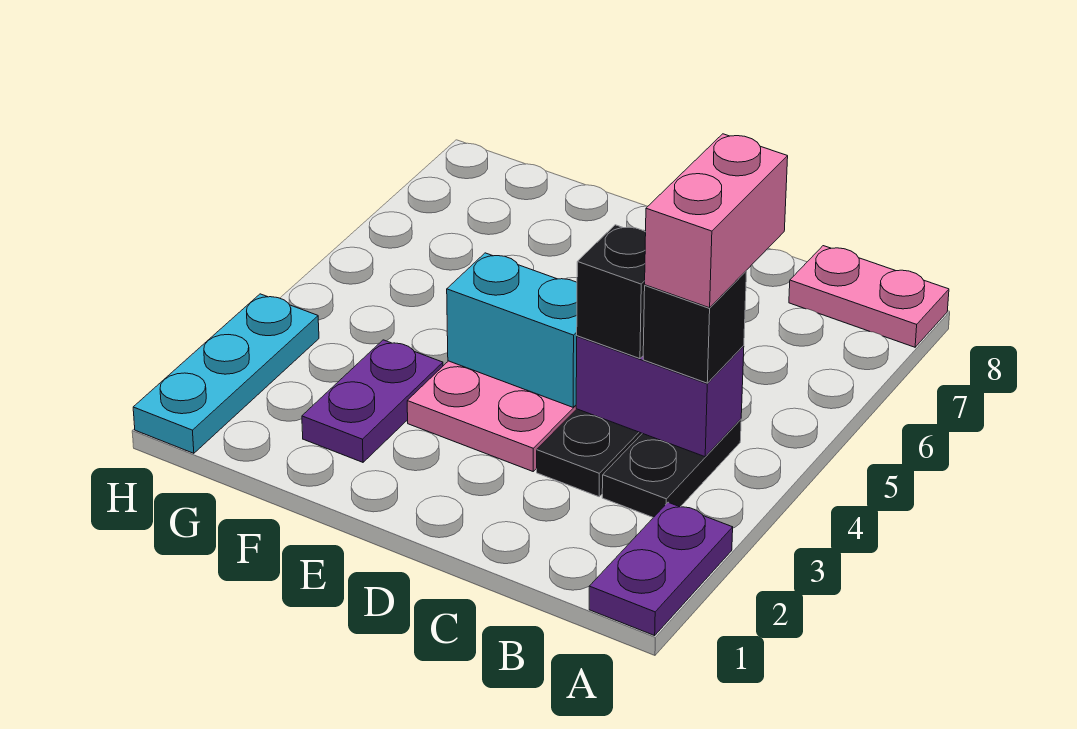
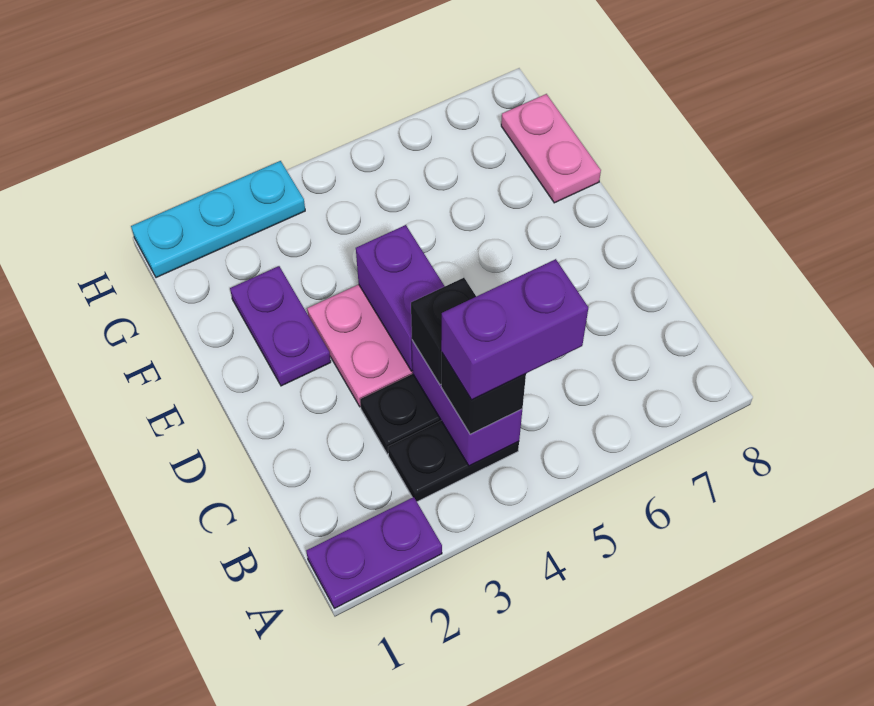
pink 1x2 plate [789,246,949,347] -> pink 1x2 plate moved to [501,94,601,203]
pink 1x2 brick [645,134,788,308] -> purple 1x2 brick [441,259,588,400]
cyan 1x2 brick [447,253,577,407] -> purple 1x2 brick [356,225,445,371]
purple 1x2 plate [302,340,443,462] -> purple 1x2 plate turned to [230,266,331,386]

